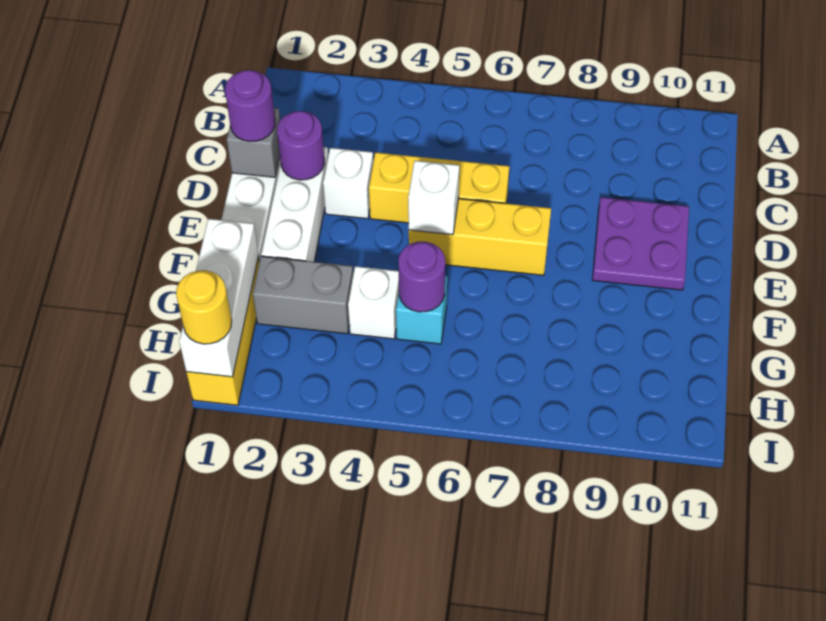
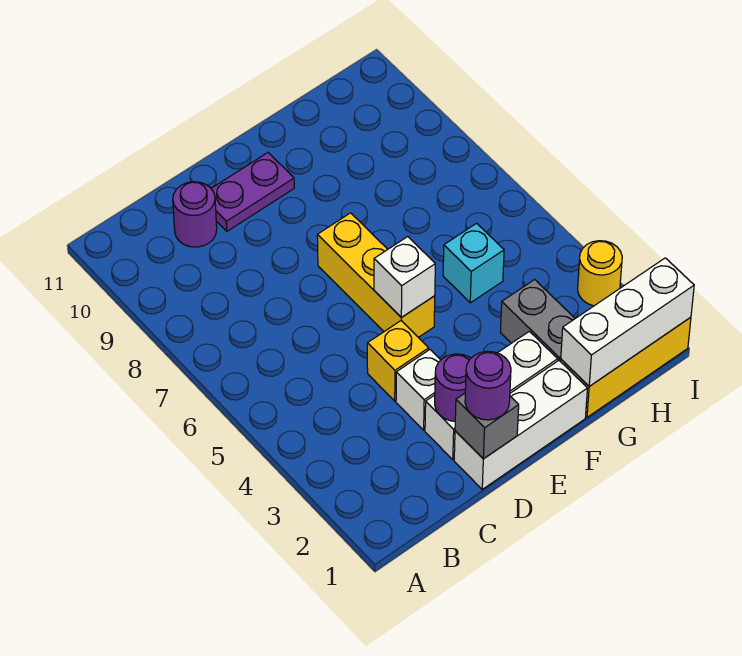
yellow 1x3 brick [369,152,509,223] -> yellow 1x1 brick [367,321,429,401]
purple 2x2 plate [592,197,689,290] -> purple 1x2 plate [211,153,294,231]
white 1x1 brick [348,266,399,339] -> none
purple 1x1 round brick [398,242,445,312] -> purple 1x1 round brick moved to [173,182,217,247]
yellow 1x1 round brick [176,270,232,344] -> yellow 1x1 round brick moved to [578,241,622,306]

